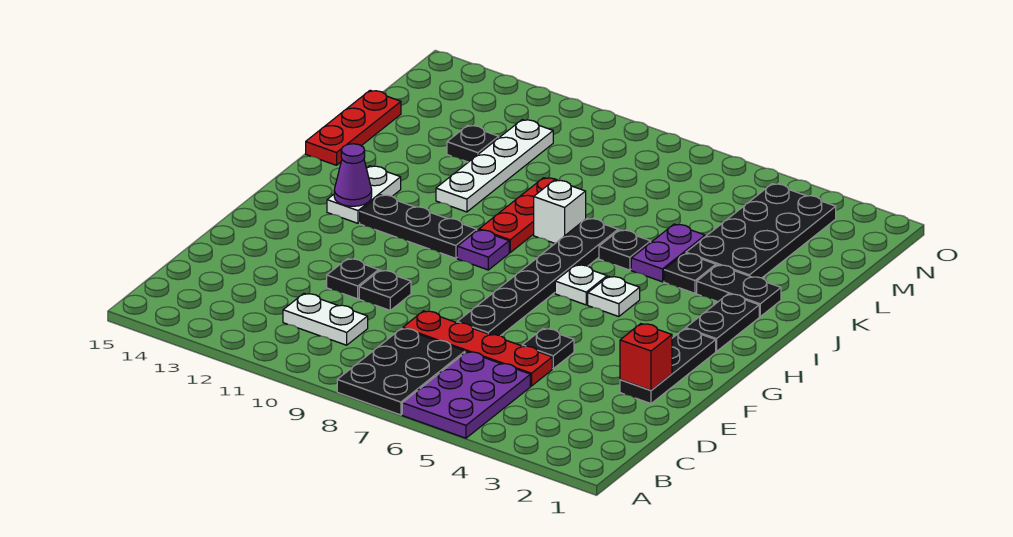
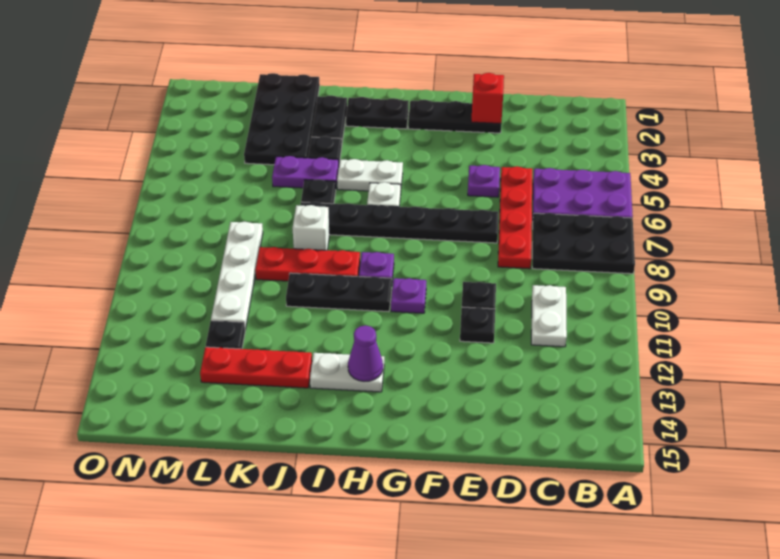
black 1x1 plate [522,328,574,369] -> purple 1x1 plate [468,165,500,197]
none -> purple 1x1 plate [391,278,426,313]
white 1x1 plate [588,276,640,317] -> white 1x2 plate [337,159,403,191]
black 1x3 plate [360,195,477,258] -> black 1x3 plate turned to [286,273,392,312]
white 1x4 plate [436,120,553,212] -> white 1x4 plate turned to [211,222,263,330]
red 1x3 plate [306,90,401,165] -> red 1x3 plate moved to [200,347,312,388]
black 2x4 plate [686,184,836,278] -> black 2x4 plate turned to [244,73,320,165]

